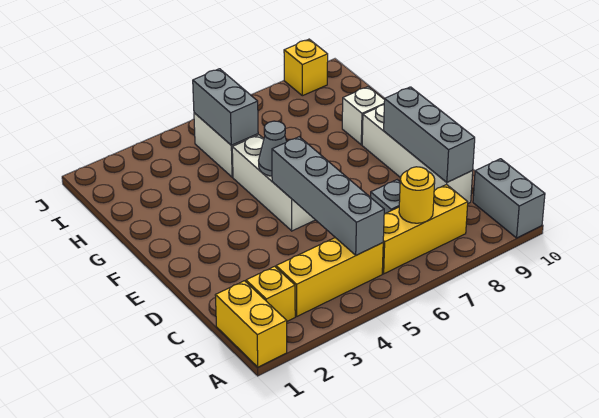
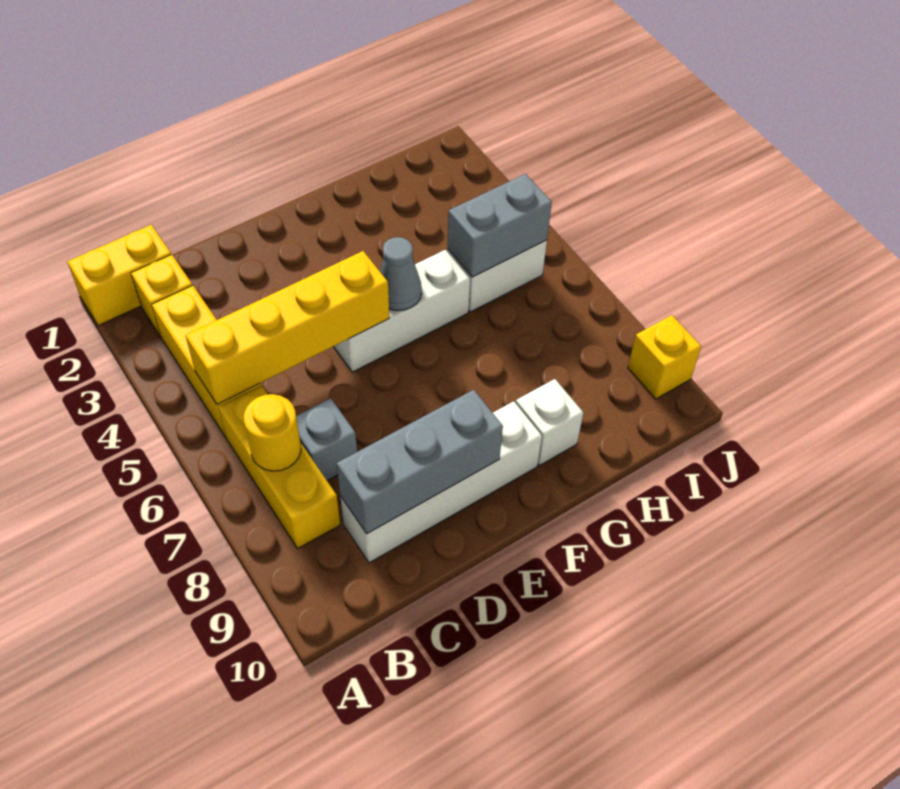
grey 1x2 brick [473,159,545,238] -> none
grey 1x4 brick [272,137,384,255] -> yellow 1x4 brick [185,251,389,405]

